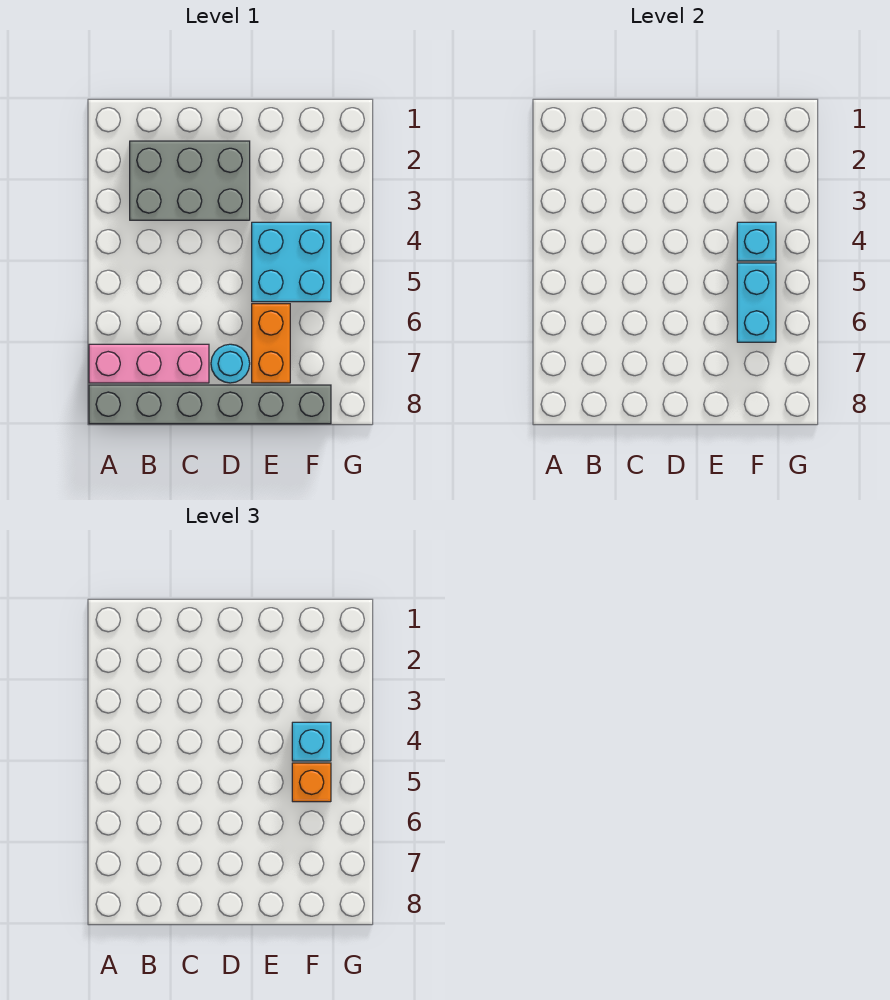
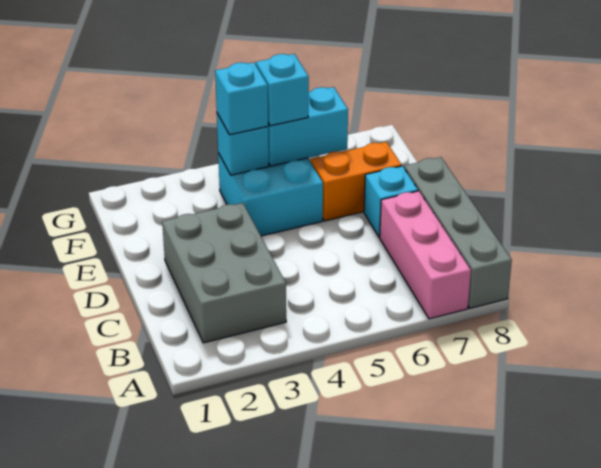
grey 1x6 brick [89,385,331,424] -> grey 1x4 brick [404,157,512,308]
cyan 1x1 round brick [211,344,250,383] -> cyan 1x1 brick [364,166,418,237]
orange 1x1 brick [292,763,331,802] -> cyan 1x1 brick [256,54,309,126]

